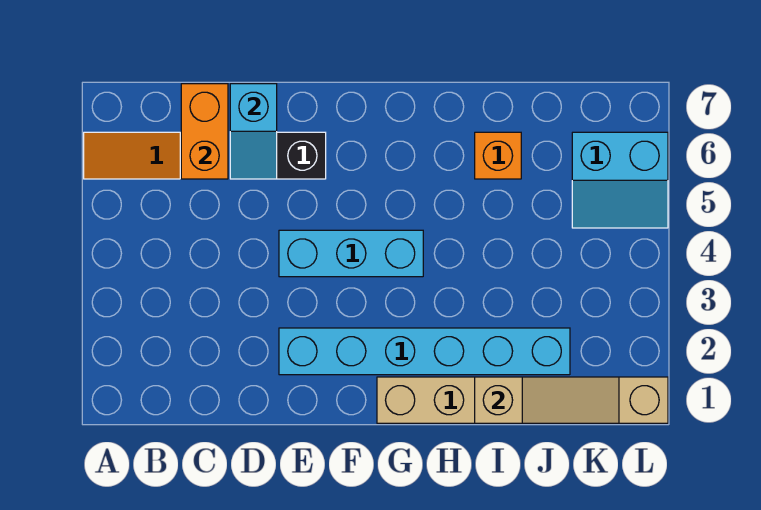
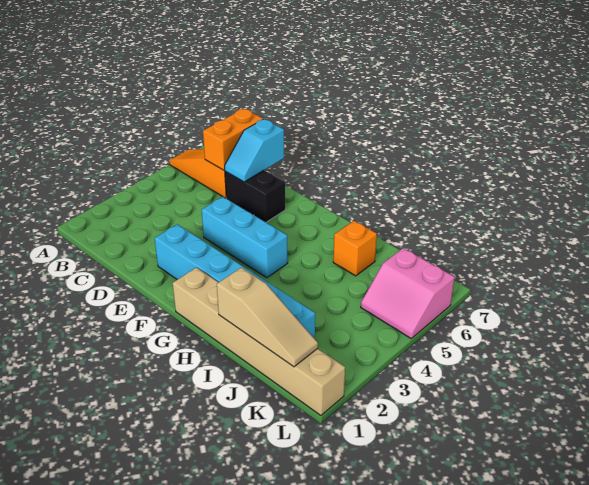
cyan 2x2 slope [572,132,668,228] -> pink 2x2 slope [361,248,454,338]

